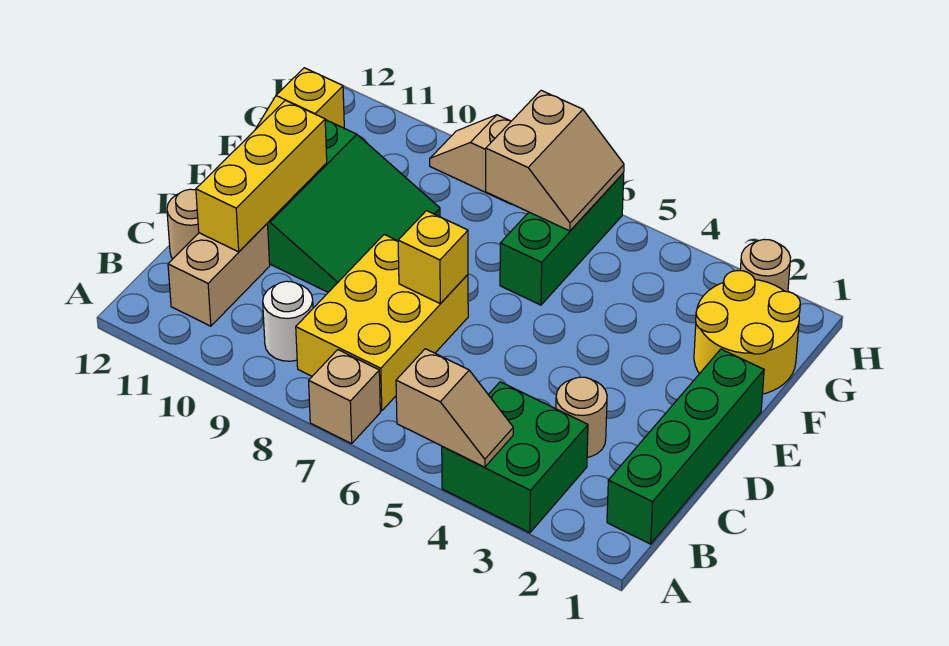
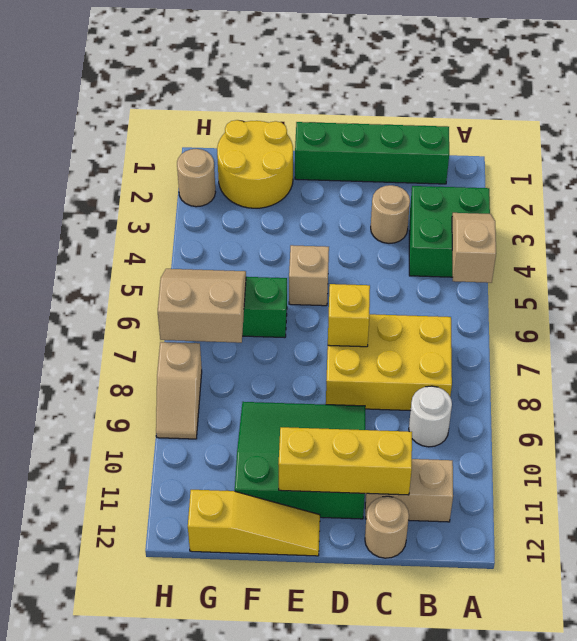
tan 1x1 brick [309,350,380,444] -> tan 1x1 brick moved to [289,245,329,306]

